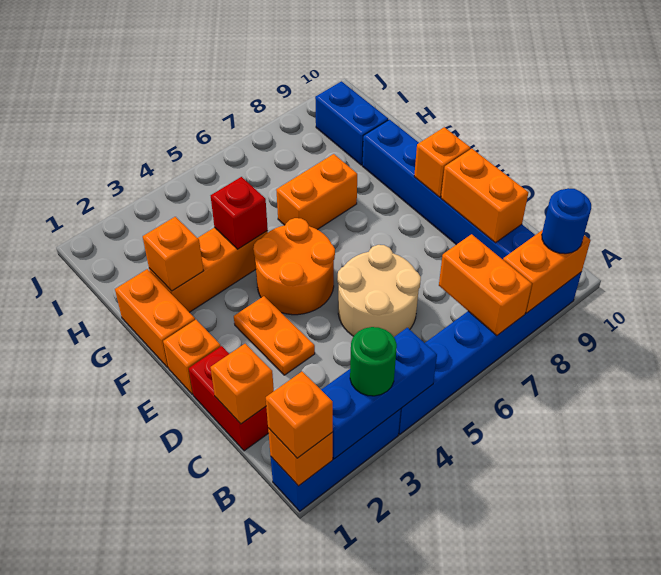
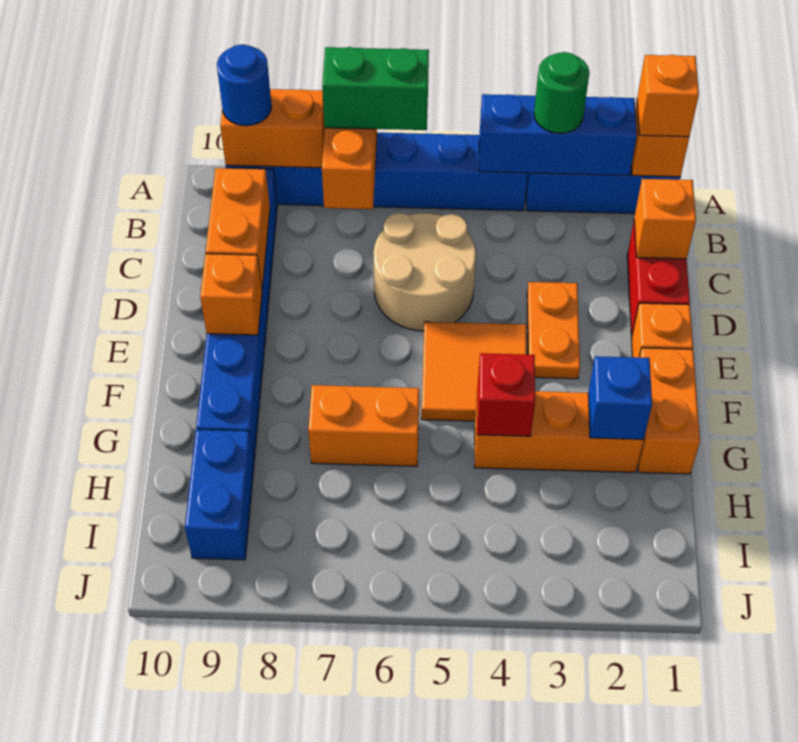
none -> green 1x2 brick [322,47,429,130]
orange 2x2 round brick [253,218,335,315] -> orange 2x2 tile [421,322,527,421]
orange 1x1 brick [143,217,203,291] -> blue 1x1 brick [588,356,652,439]

